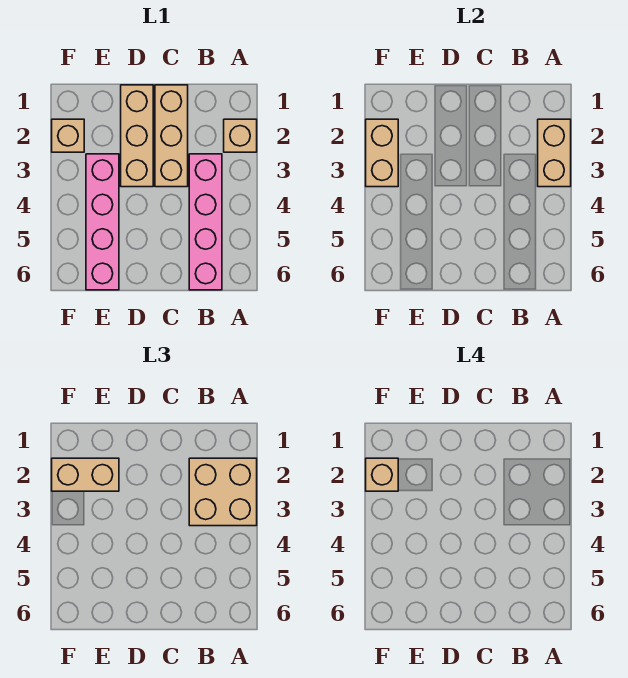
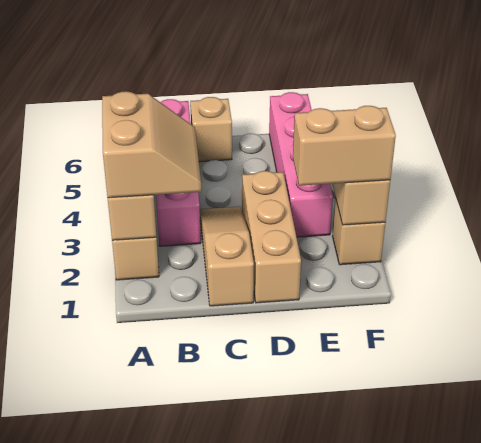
tan 2x2 brick [189,458,257,526] -> tan 2x2 slope [102,91,201,198]
tan 1x3 brick [155,85,188,187] -> tan 1x3 slope [200,207,254,306]
tan 1x1 brick [366,458,398,491] -> tan 1x1 brick moved to [190,97,232,162]

